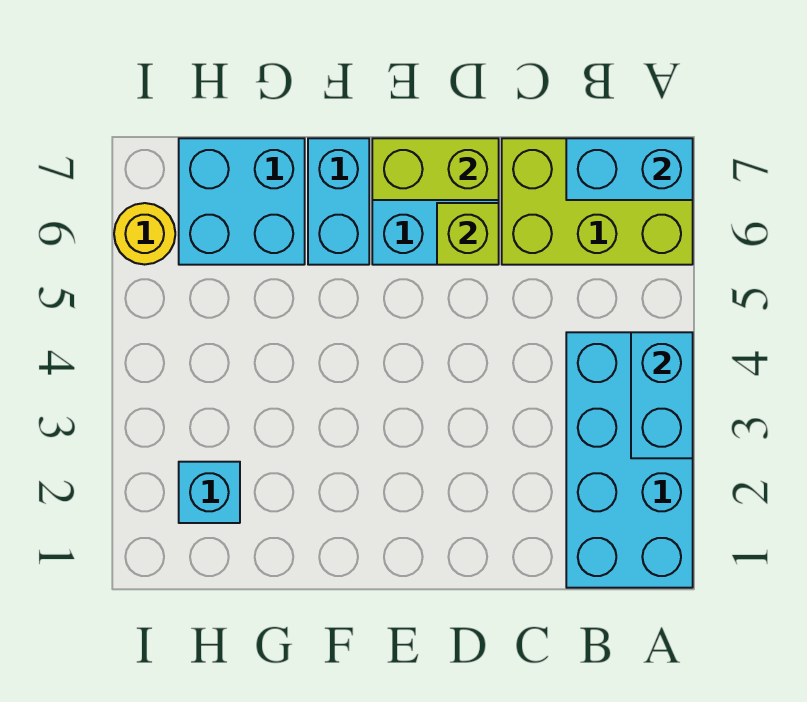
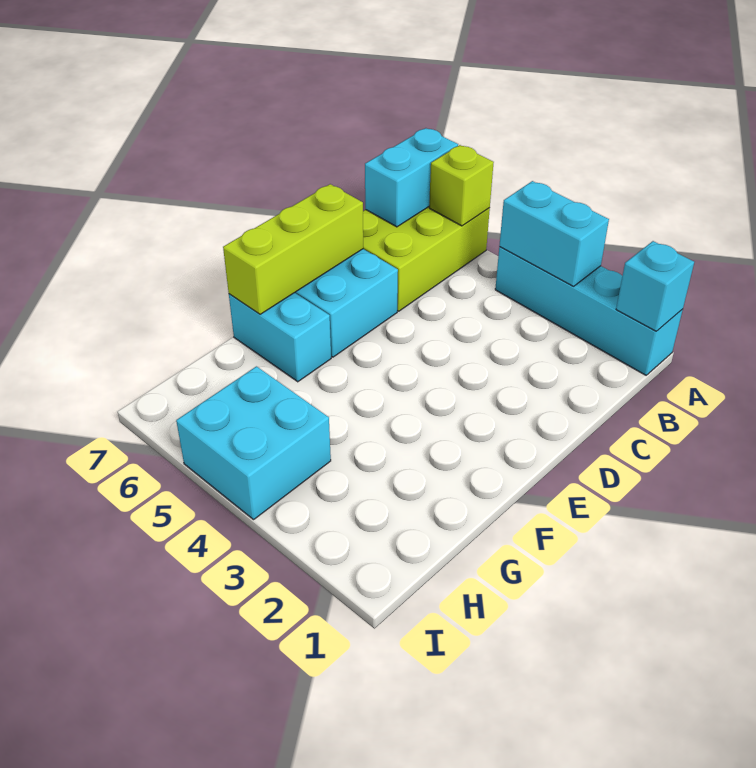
cyan 2x4 brick [566,332,693,588] -> cyan 1x4 brick [495,247,683,375]
lime 1x1 brick [437,203,499,265] -> lime 1x1 brick moved to [429,145,494,226]
lime 1x2 brick [372,138,499,200] -> lime 1x3 brick [223,184,363,314]
cyan 2x2 brick [179,138,305,265] -> cyan 2x2 brick moved to [176,366,331,519]
cyan 1x1 brick [179,462,240,523] -> cyan 1x1 brick moved to [616,241,694,331]
yellow 1x1 round brick [114,203,175,265] -> none

